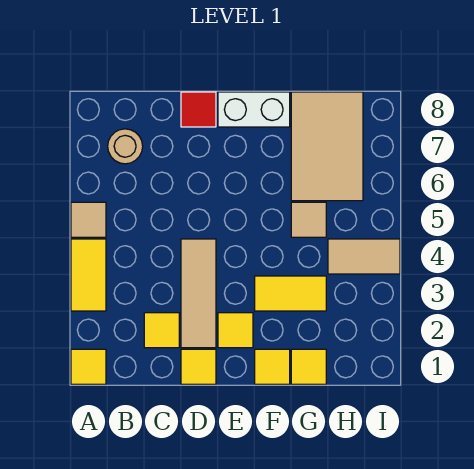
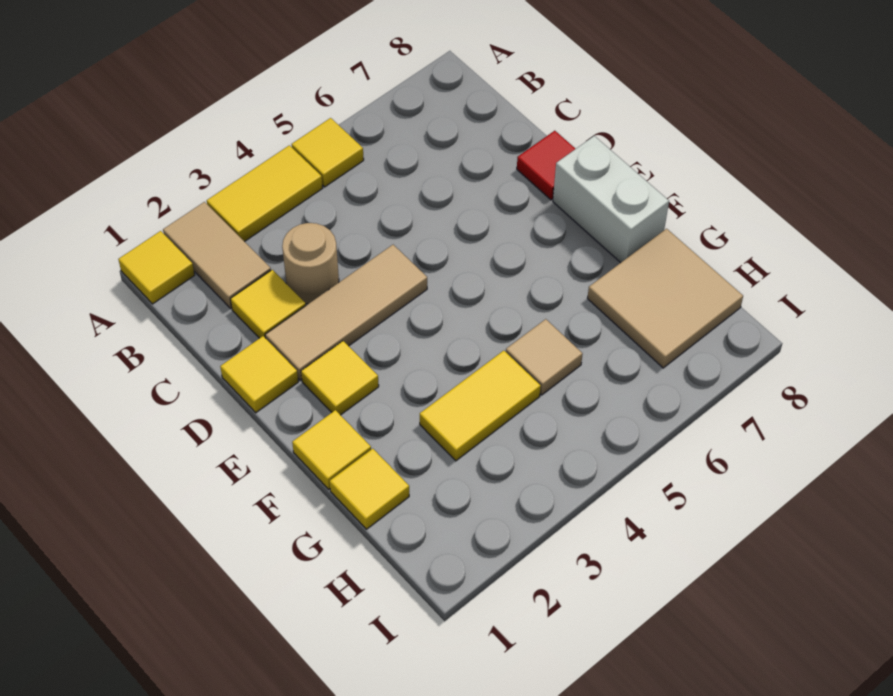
tan 1x1 tile [71,202,106,237] -> yellow 1x1 tile [292,118,364,187]
tan 1x1 round brick [108,129,143,164] -> tan 1x1 round brick moved to [282,223,339,304]
yellow 1x2 tile [255,276,326,311] -> yellow 1x2 tile turned to [420,351,541,461]
tan 2x3 tile [291,92,363,201] -> tan 2x2 tile [587,229,743,368]
tan 1x2 tile [328,239,400,274] -> tan 1x2 tile moved to [163,202,271,308]

